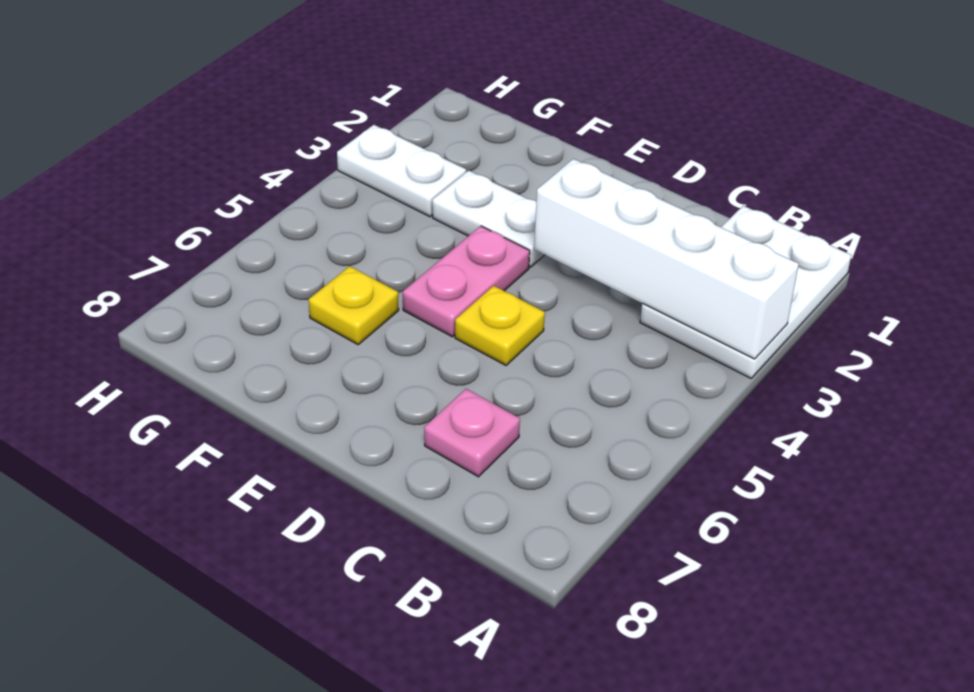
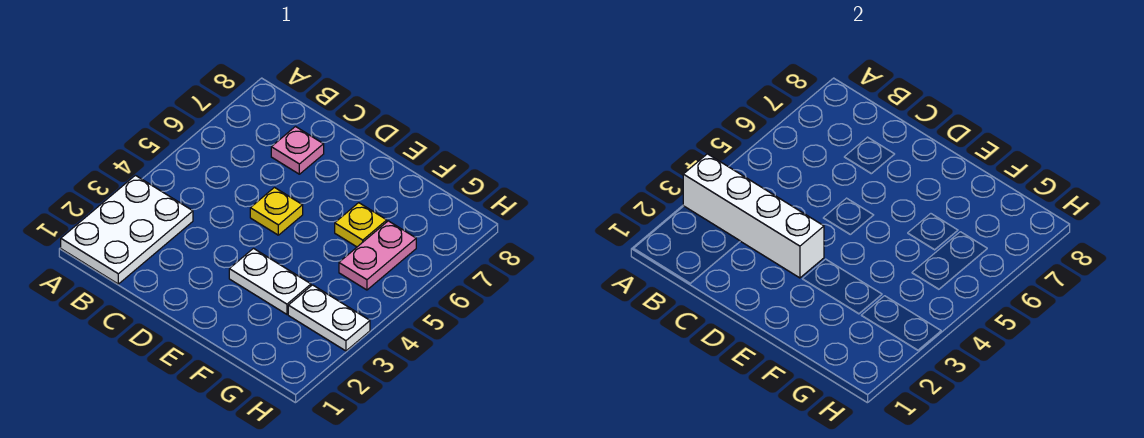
pink 1x2 plate [403,226,530,337] -> pink 1x2 plate moved to [339,221,416,290]

